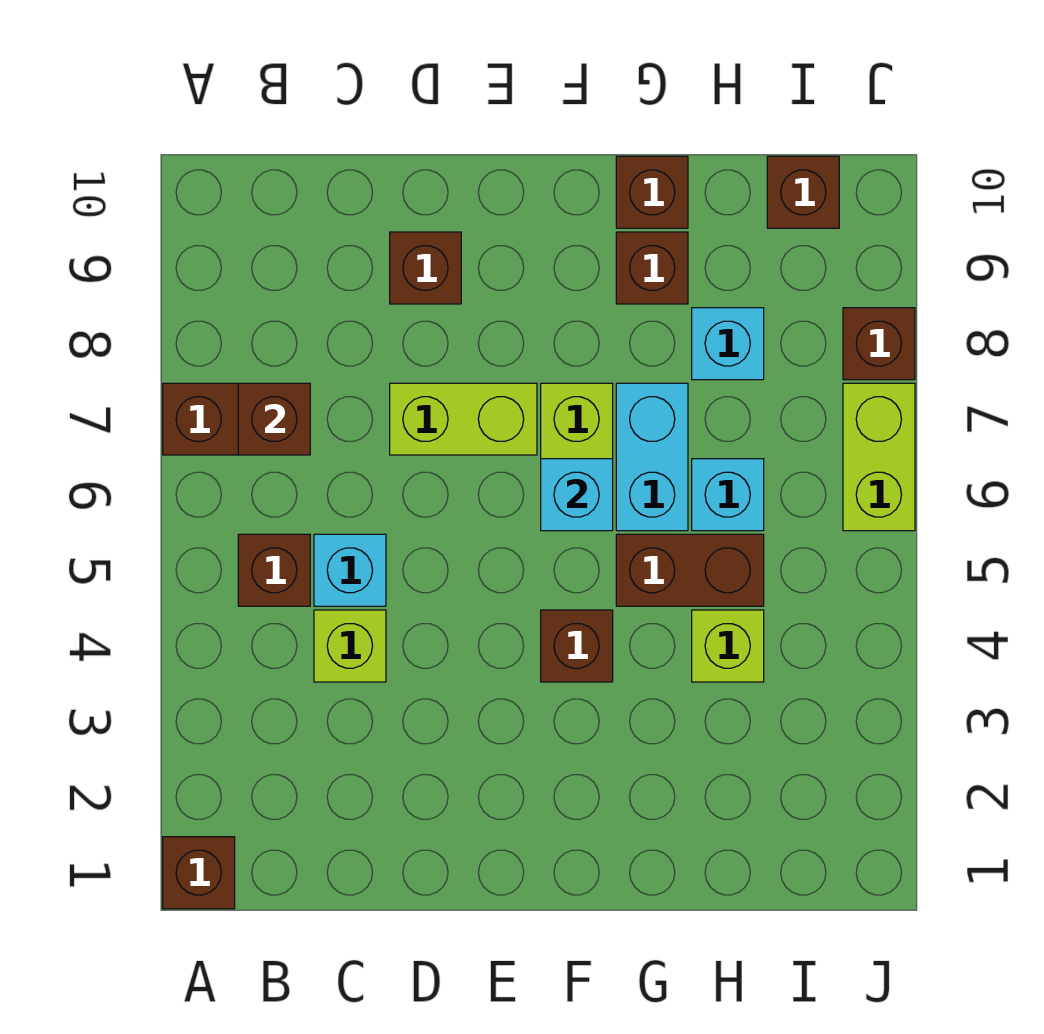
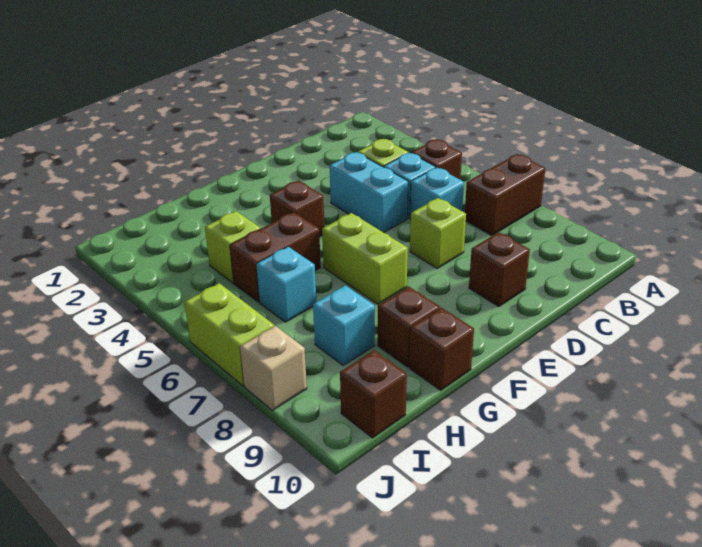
brown 1x1 brick [163,837,235,909] -> none
brown 1x1 brick [238,383,310,455] -> none
lime 1x2 brick [390,383,537,455] -> lime 1x1 brick [410,198,466,268]
cyan 1x1 brick [541,459,613,531] -> cyan 1x1 brick moved to [410,168,464,220]
cyan 1x2 brick [616,383,688,531] -> cyan 1x2 brick moved to [330,152,408,233]
brown 1x1 brick [843,308,915,380] -> tan 1x1 brick [240,326,307,410]

